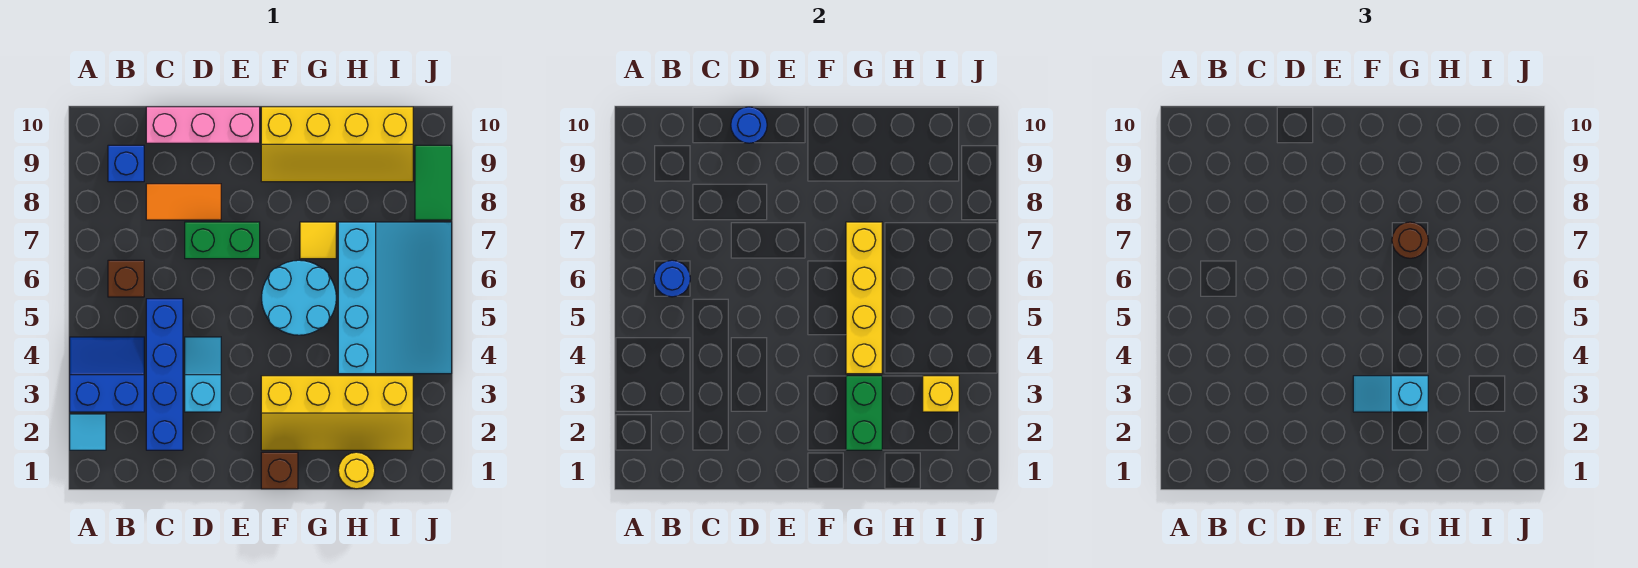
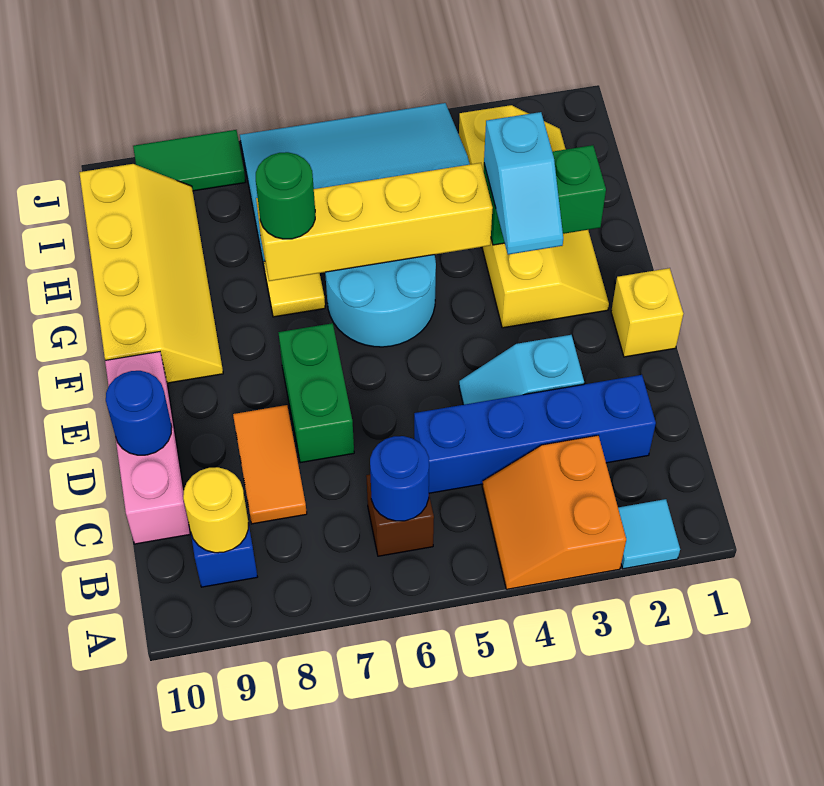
blue 2x2 slope [70,337,144,412] -> orange 2x2 slope [482,436,626,589]
brown 1x1 brick [261,452,298,489] -> none
brown 1x1 round brick [1392,222,1428,258] -> green 1x1 round brick [256,152,315,239]
yellow 1x1 round brick [338,452,375,489] -> yellow 1x1 round brick moved to [183,467,248,553]
yellow 1x1 brick [923,376,959,412] -> yellow 1x1 brick moved to [611,268,683,357]

